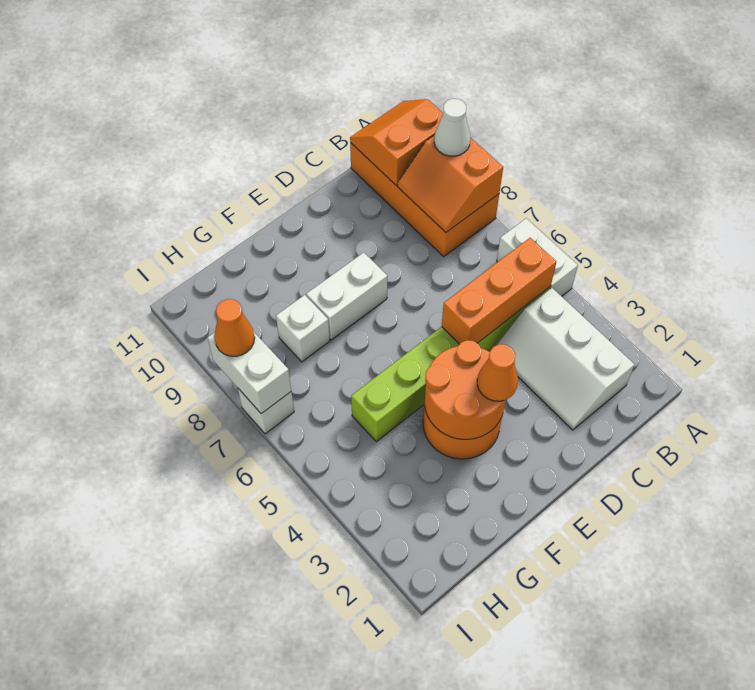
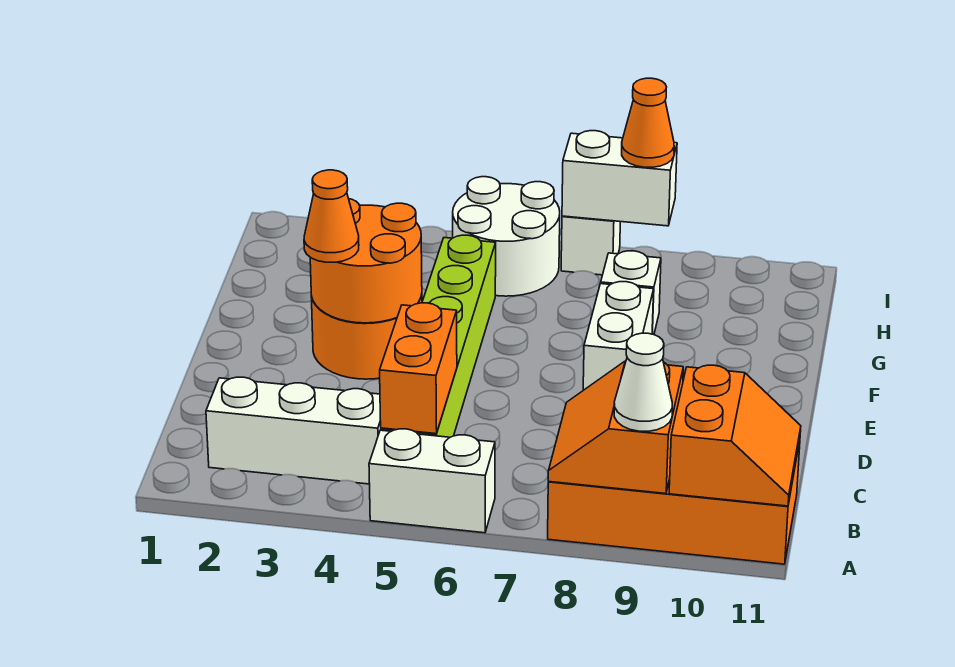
orange 2x2 slope [398,135,503,232] -> orange 2x2 slope turned to [548,361,683,494]
orange 1x3 brick [442,238,556,344] -> orange 1x2 brick [380,303,457,434]
none -> white 2x2 round brick [453,177,560,296]

